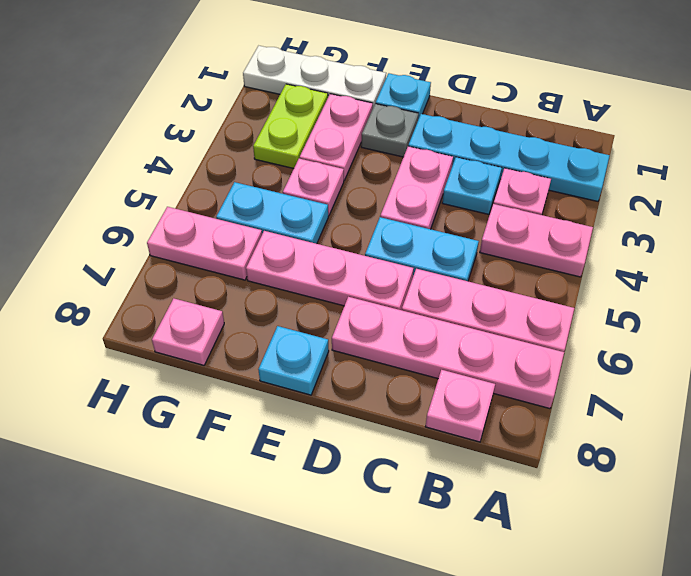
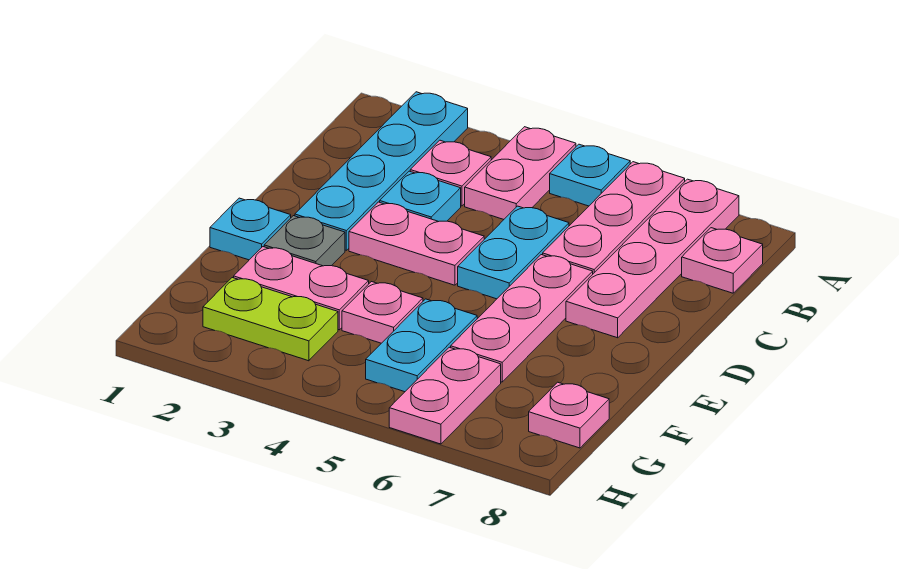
cyan 1x1 plate [258,326,329,395] -> cyan 1x1 plate moved to [550,144,630,206]
white 1x3 plate [243,46,386,107] -> none

